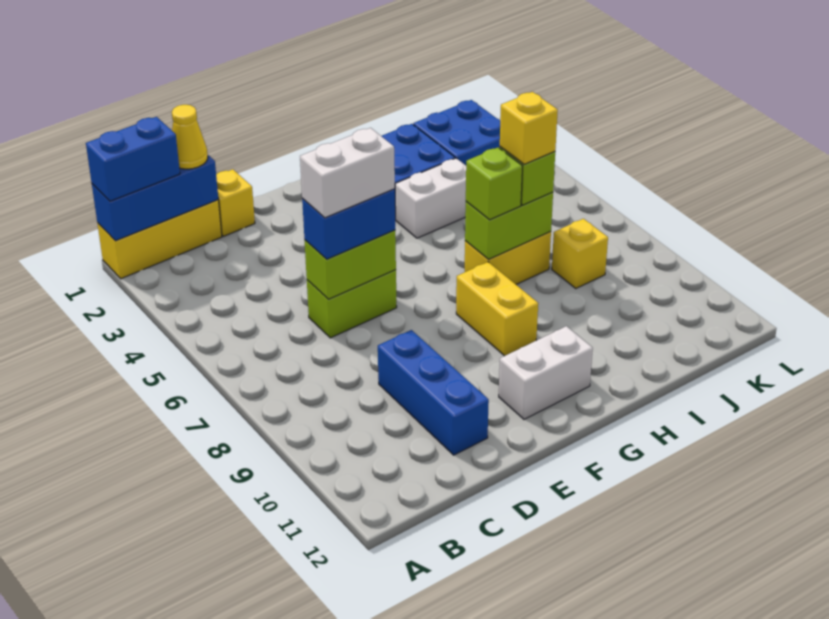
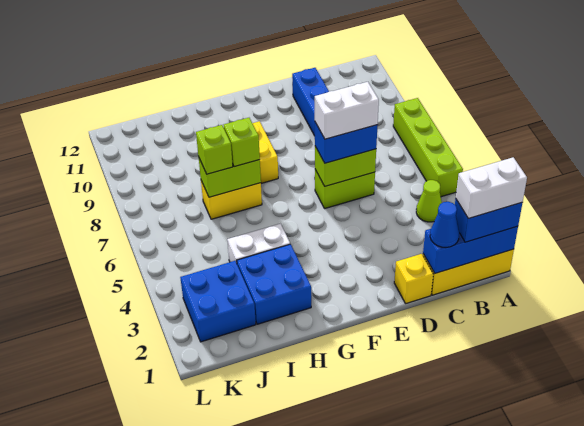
none -> lime 1x4 brick [393,98,463,197]
none -> lime 1x1 cone [416,180,442,222]
yellow 1x1 cone [172,105,208,169] -> blue 1x1 cone [430,202,459,247]
white 1x2 brick [499,326,593,419] -> white 1x2 brick moved to [456,157,527,218]
yellow 1x1 brick [500,92,558,164] -> none
yellow 1x1 brick [552,219,608,289] -> none

